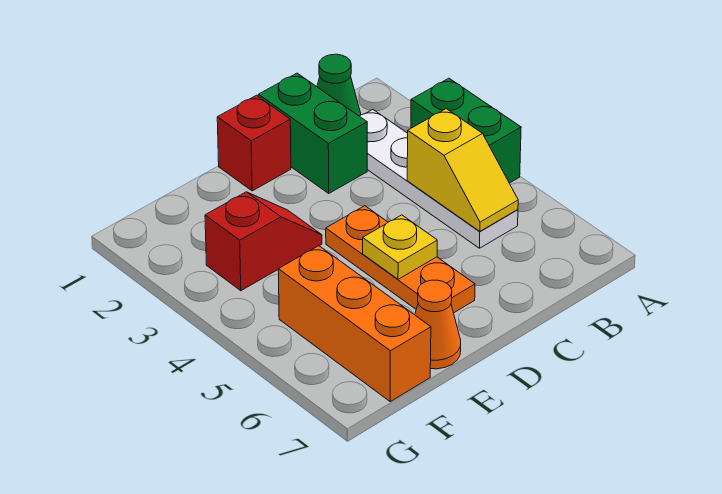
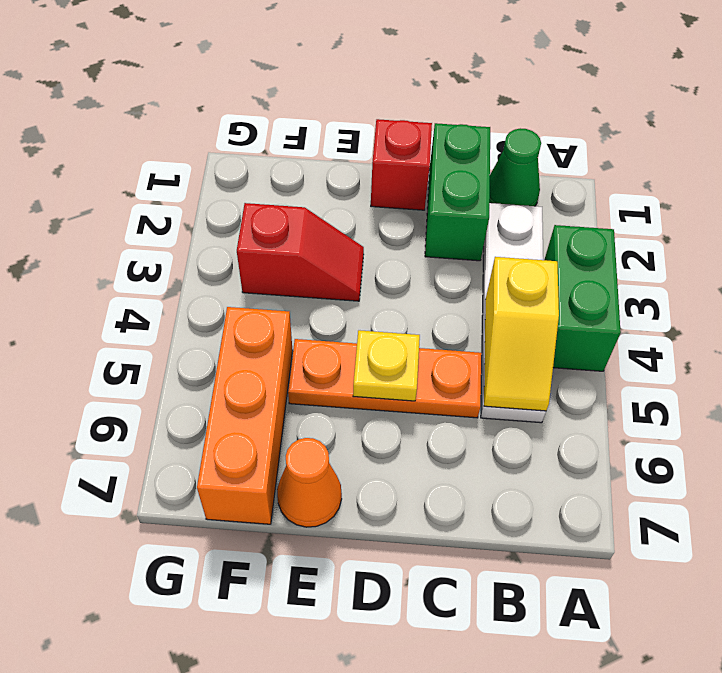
orange 1x3 plate [326,206,475,313] -> orange 1x3 plate turned to [288,339,482,418]

